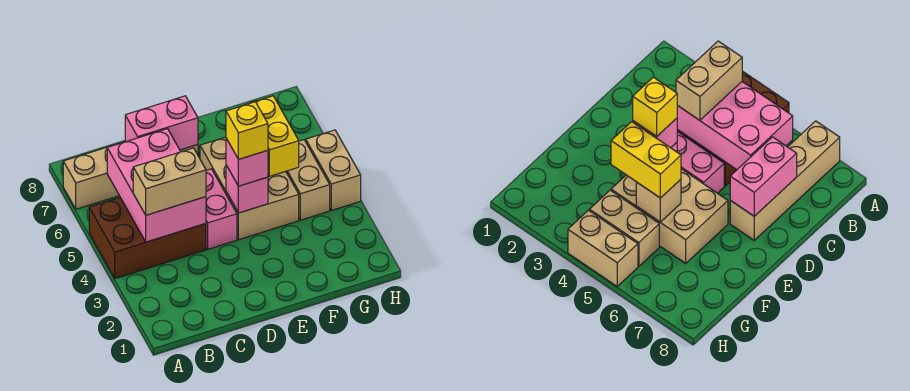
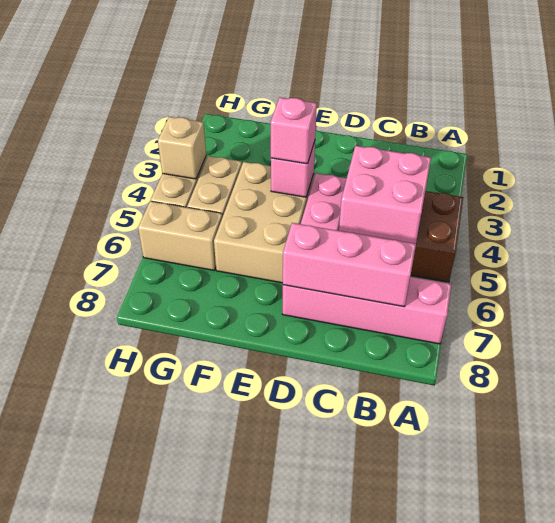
tan 1x4 brick [63,143,198,209] -> pink 1x4 brick [282,277,452,344]
pink 2x3 brick [107,129,206,242] -> pink 2x2 brick [339,146,431,244]
tan 1x2 brick [133,148,206,215] -> tan 1x2 brick moved to [138,201,222,270]
pink 1x2 brick [125,96,198,150] -> pink 1x3 brick [283,223,416,307]
yellow 1x1 brick [226,102,268,159] -> none
yellow 1x2 brick [246,96,299,176] -> none
tan 1x1 brick [636,179,681,222] -> tan 1x1 brick moved to [158,117,206,179]

